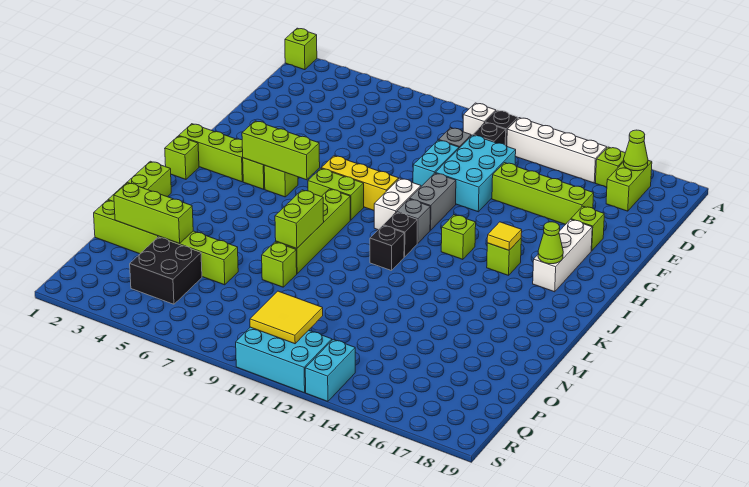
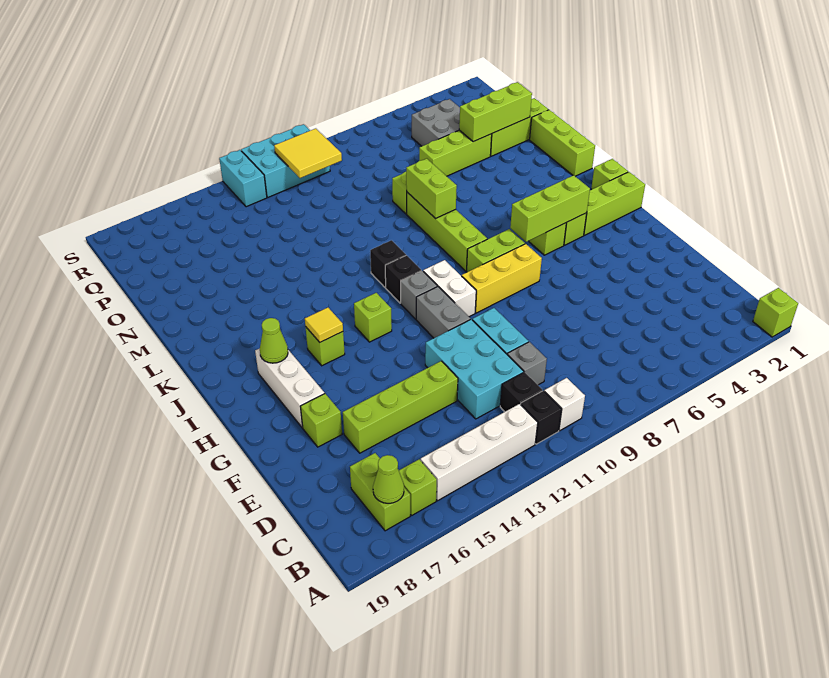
black 2x2 brick [130,237,202,304] -> grey 2x2 brick [412,99,460,146]

